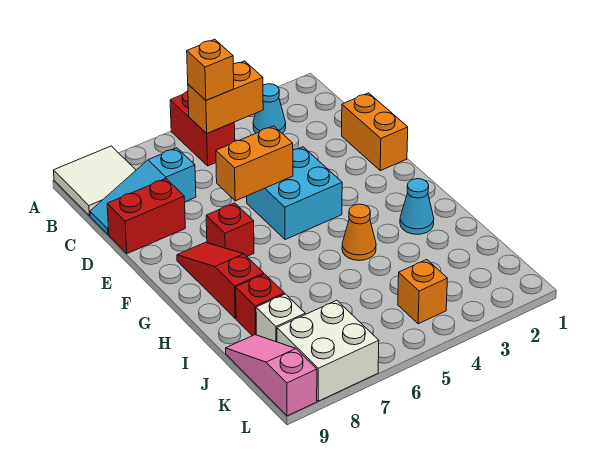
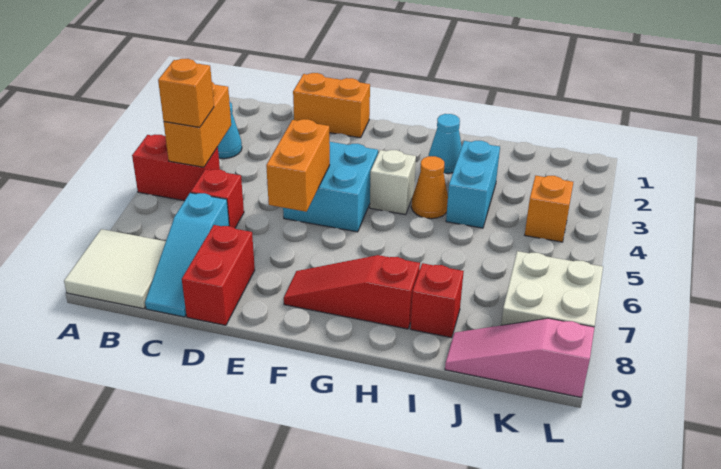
red 1x1 brick [206,203,254,256] -> red 1x1 brick moved to [191,169,244,228]
none -> cyan 1x2 brick [446,141,500,228]
white 1x1 brick [256,294,305,342] -> white 1x1 brick moved to [370,150,416,215]

